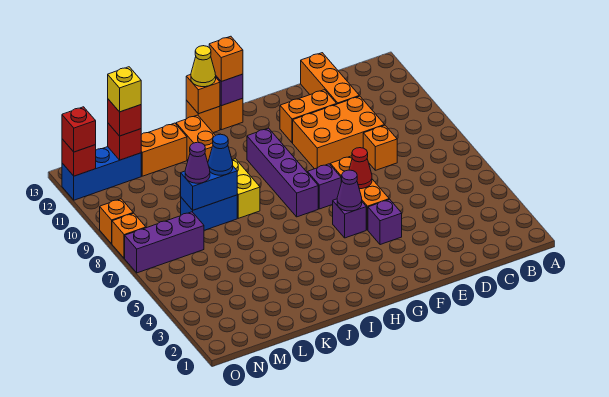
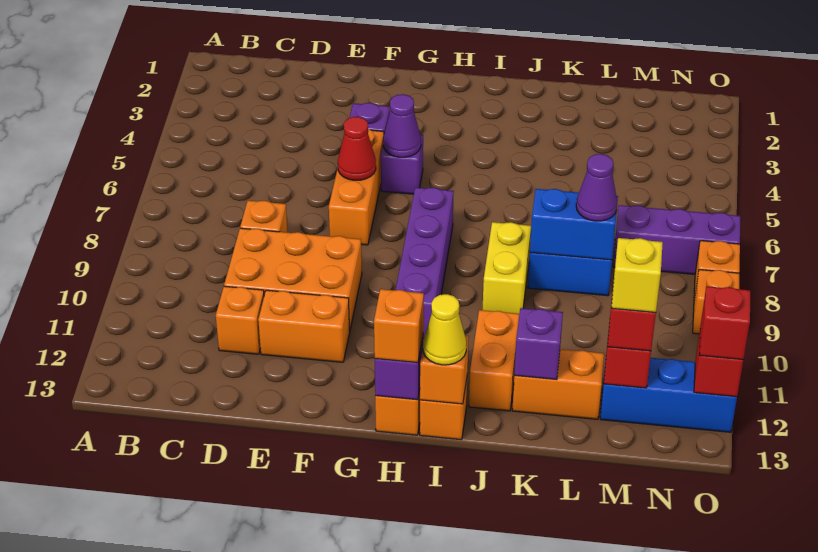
orange 1x3 brick [301,53,359,104] -> orange 1x1 brick [216,286,264,354]
purple 1x1 brick [307,164,341,209] -> purple 1x1 brick moved to [514,308,563,379]
blue 1x1 cone [208,134,233,175] -> none

